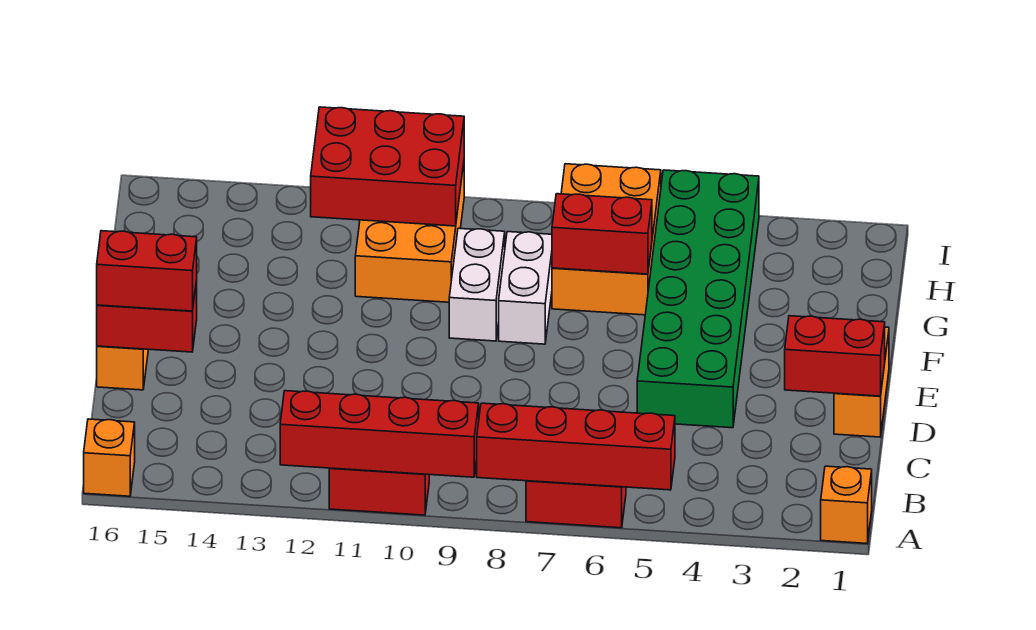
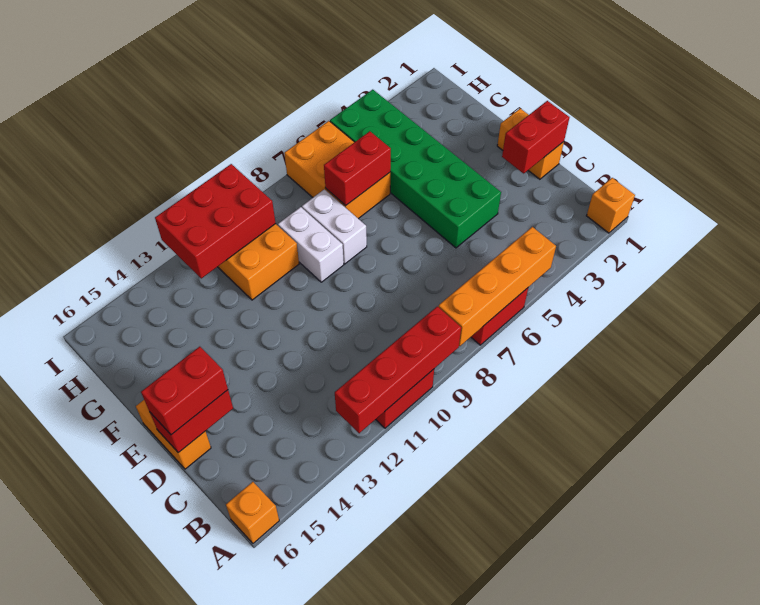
red 1x4 brick [477,403,675,490] -> orange 1x4 brick [438,227,556,346]

